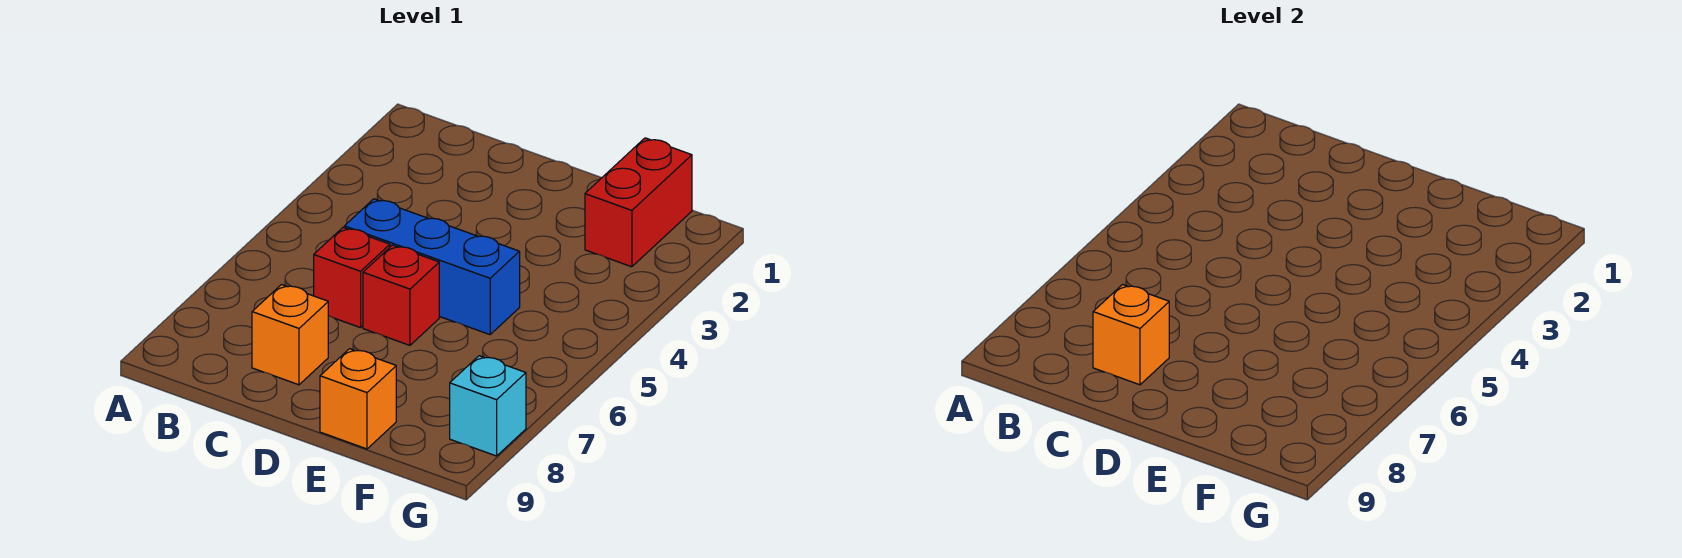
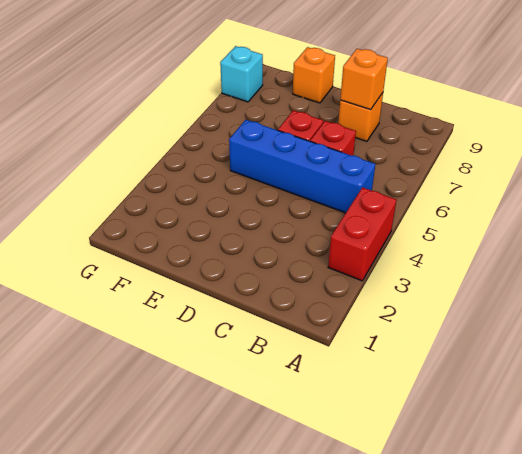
blue 1x3 brick [344,199,520,335] -> blue 1x4 brick [229,120,375,213]
red 1x2 brick [585,138,692,267] -> red 1x2 brick moved to [328,187,396,281]

